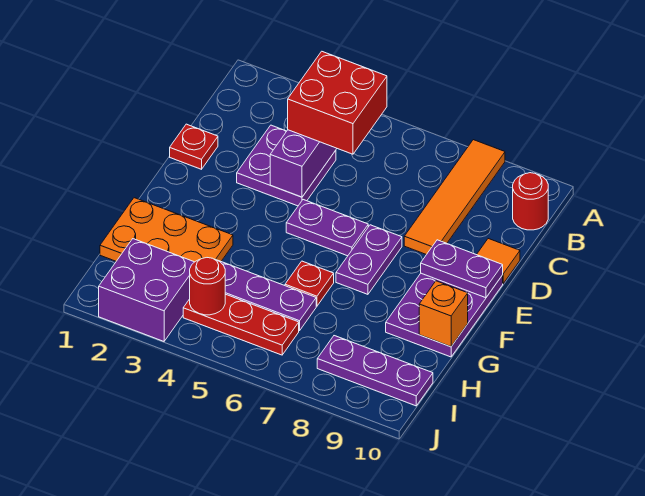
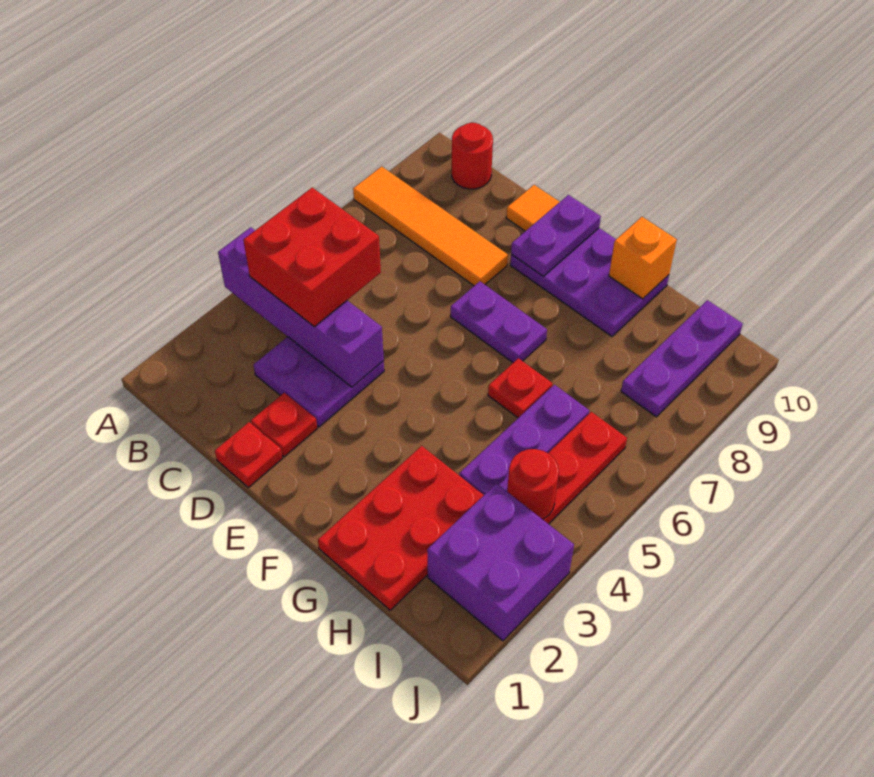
none -> red 1x1 plate [251,393,317,457]
purple 1x2 plate [286,200,368,256] -> none
orange 2x3 plate [100,198,233,262] -> red 2x3 plate [318,446,484,610]

